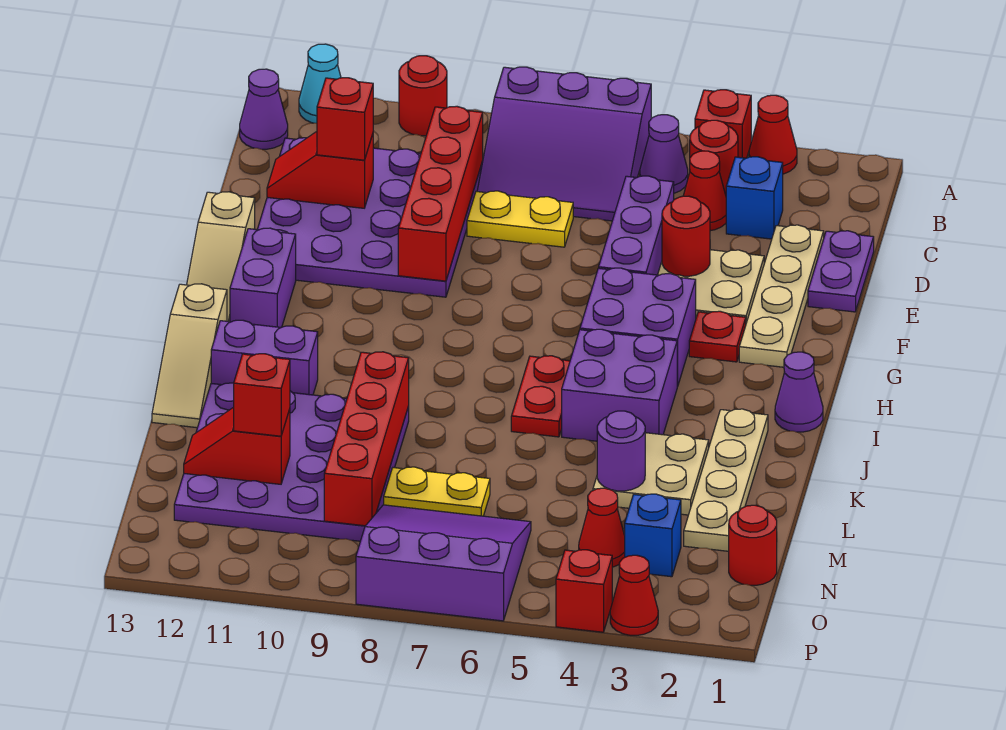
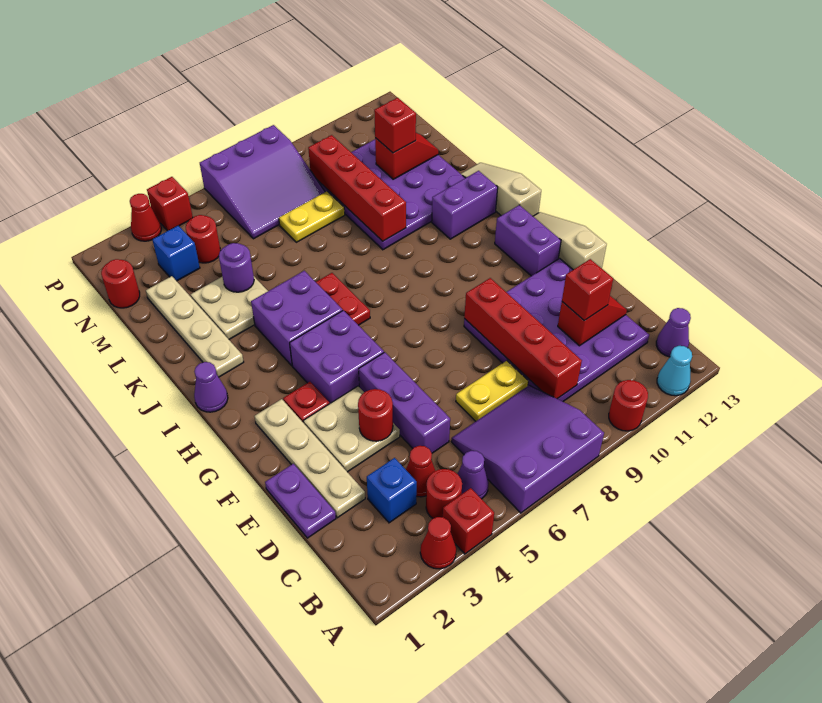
red 1x1 cone [579,488,625,567] -> red 1x1 round brick [186,215,221,263]

